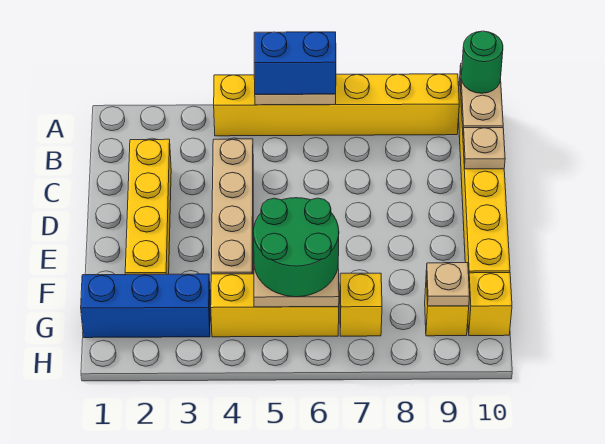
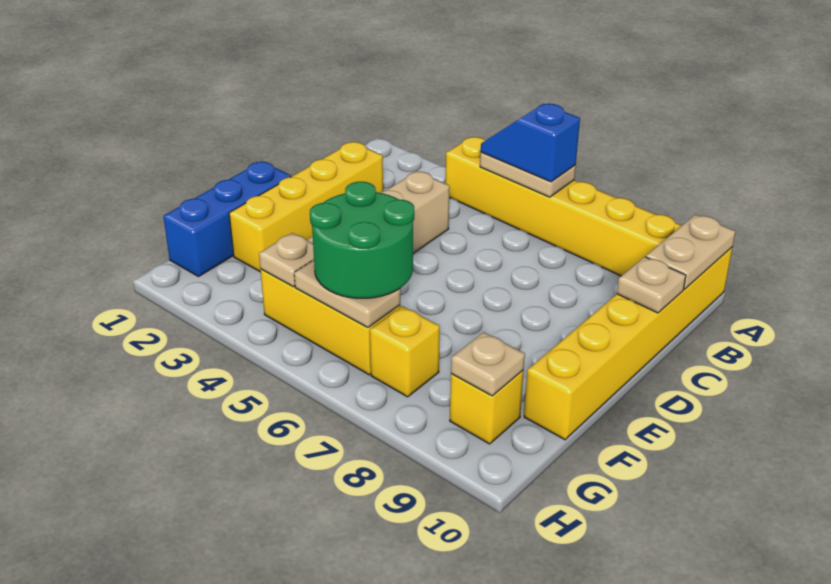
blue 1x2 brick [254,32,336,94] -> blue 1x2 slope [481,104,580,182]
green 1x1 round brick [461,31,503,93] -> none
blue 1x3 brick [81,274,210,338] -> blue 1x3 brick turned to [163,161,291,277]
none -> tan 1x1 plate [259,233,314,287]
yellow 1x1 brick [468,273,512,336] -> none

